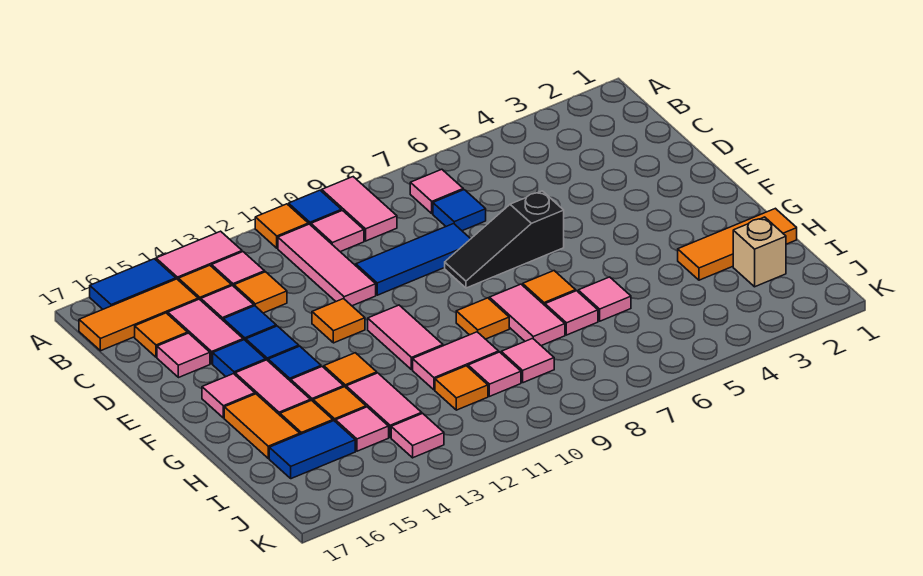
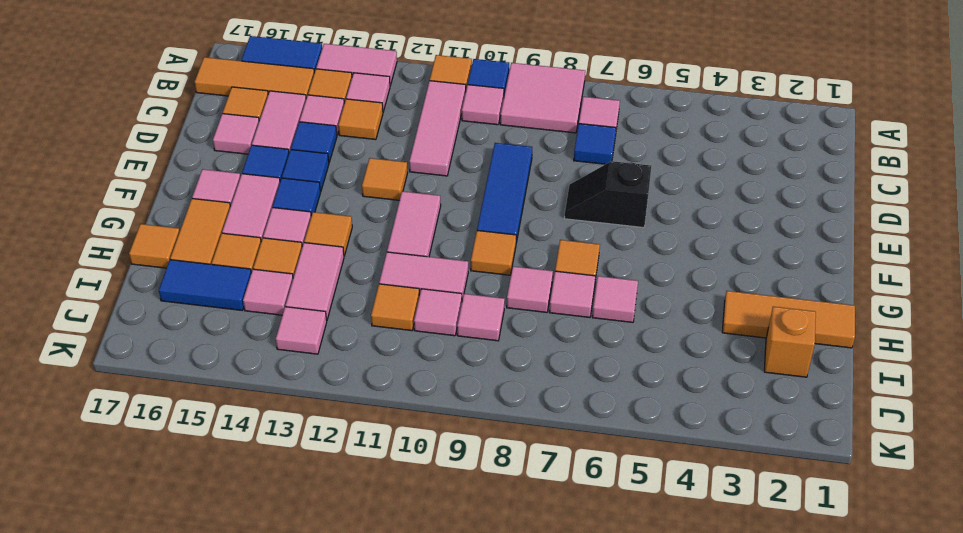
pink 1x2 tile [322,177,397,241] -> pink 2x2 tile [500,63,585,133]
blue 1x3 tile [356,224,470,295] -> blue 1x3 tile turned to [477,143,532,243]
black 1x3 slope [445,191,564,288] -> black 1x2 slope [565,161,651,228]
pink 1x2 tile [489,284,565,346] -> pink 1x1 tile [507,266,553,312]
none -> orange 1x1 tile [129,224,180,268]
tan 1x1 brick [733,217,786,287] -> orange 1x1 brick [764,307,816,377]

